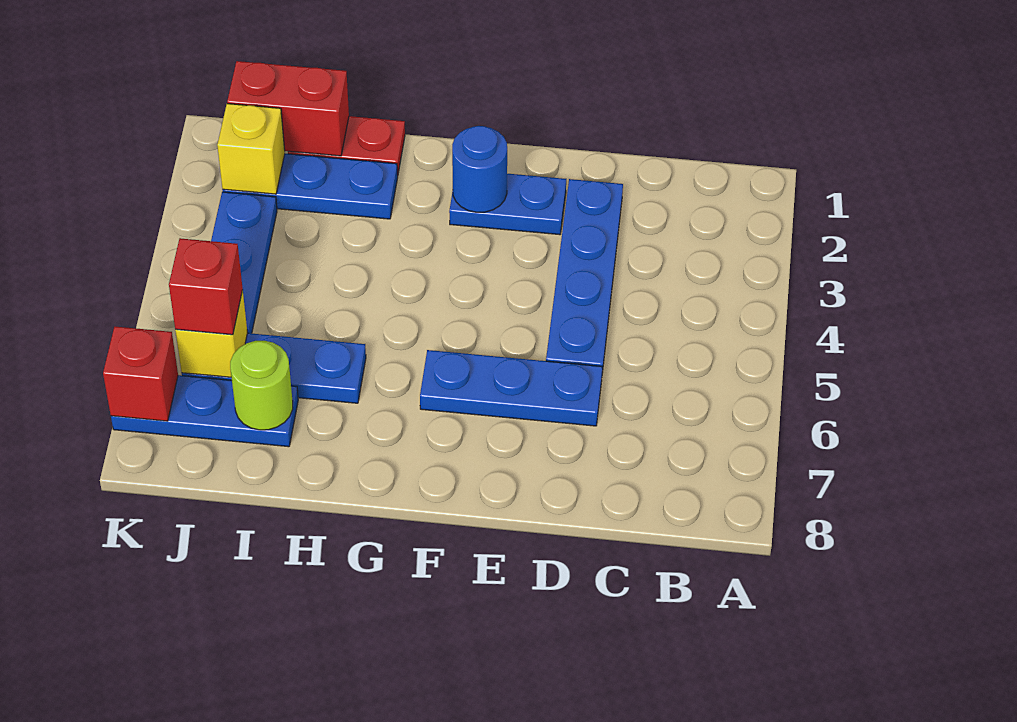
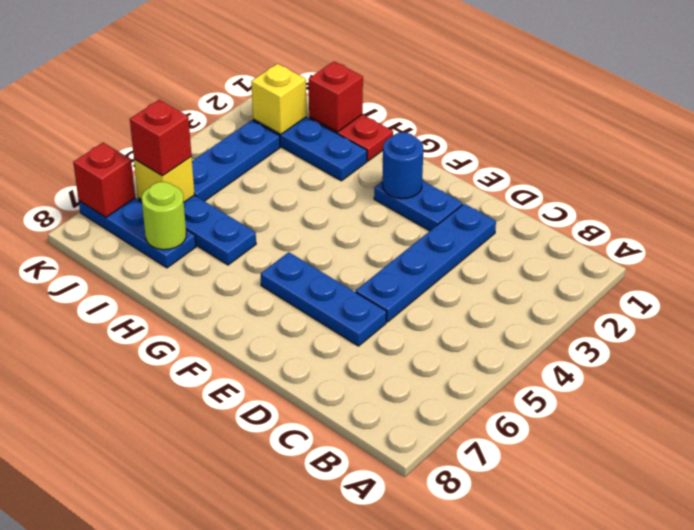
red 1x2 brick [227,61,349,156] -> red 1x1 brick [309,61,363,132]

